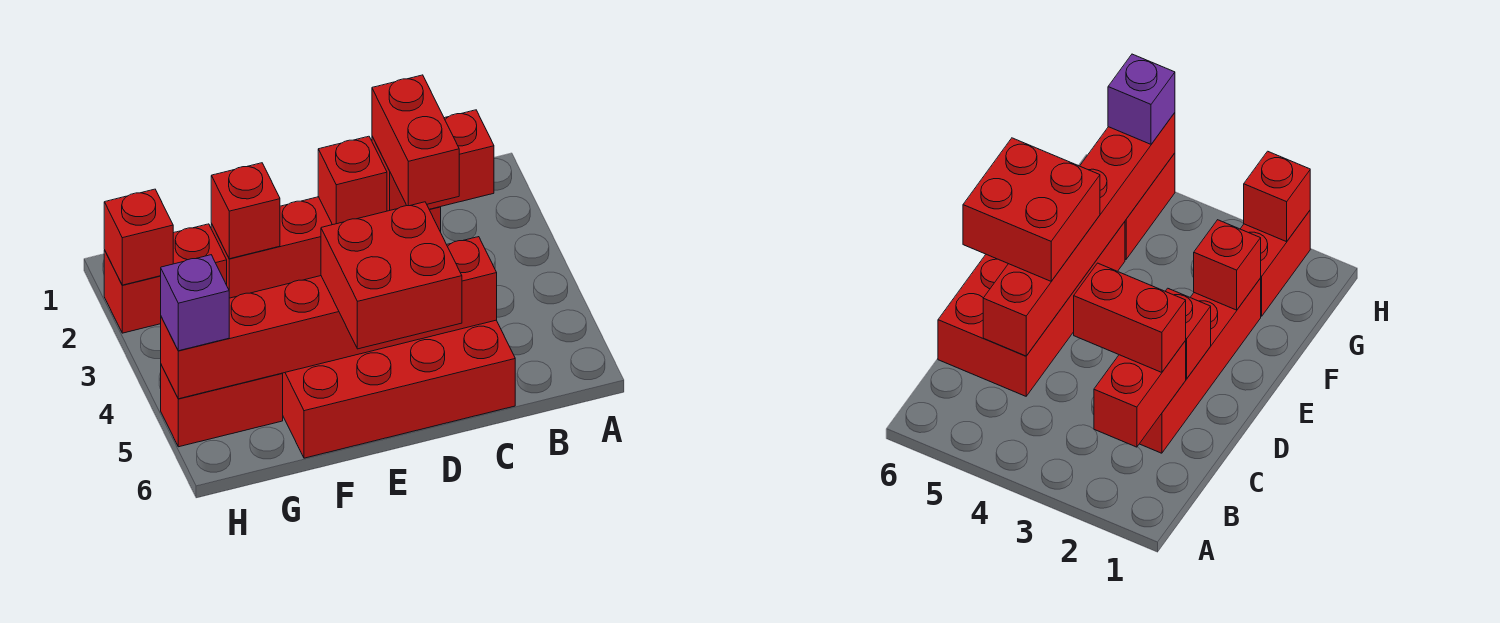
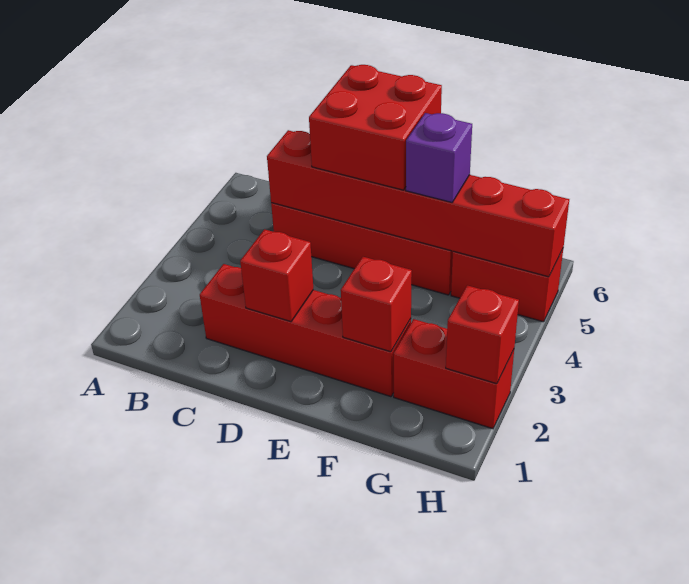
red 1x2 brick [372,110,494,211] -> none
red 1x2 brick [372,75,459,206] -> none
purple 1x1 brick [161,255,229,351] -> purple 1x1 brick moved to [406,113,472,202]

